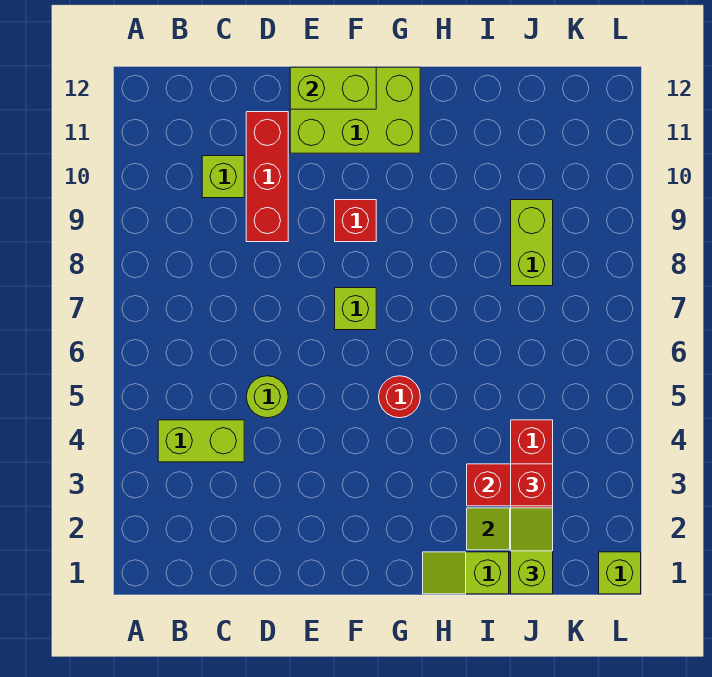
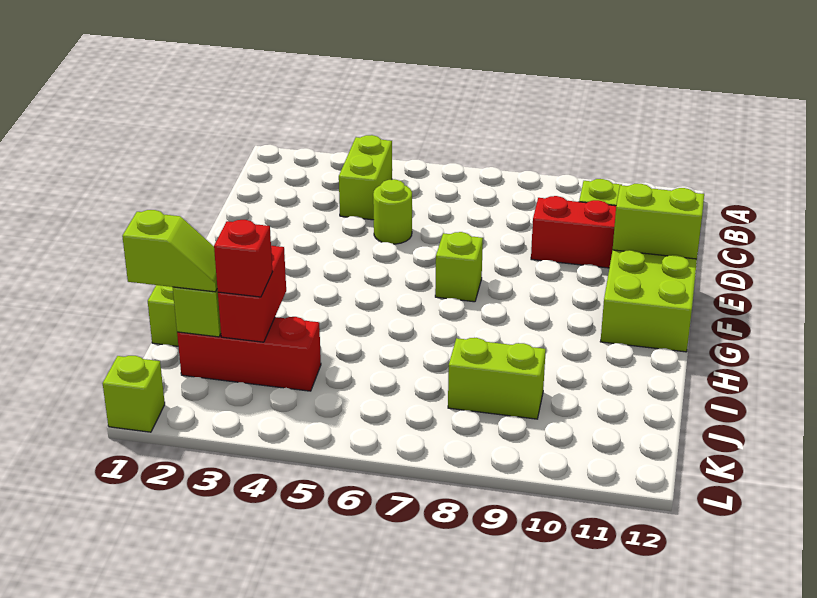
lime 1x2 brick [290,67,376,109] -> lime 1x2 brick turned to [613,184,704,259]
red 1x1 brick [335,200,376,242] -> none
red 1x1 round brick [379,376,420,418] -> none

